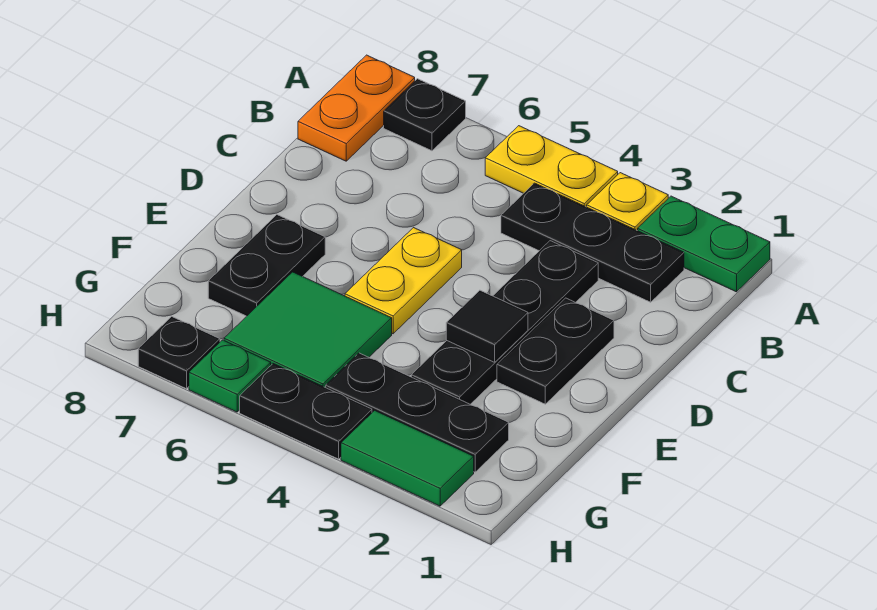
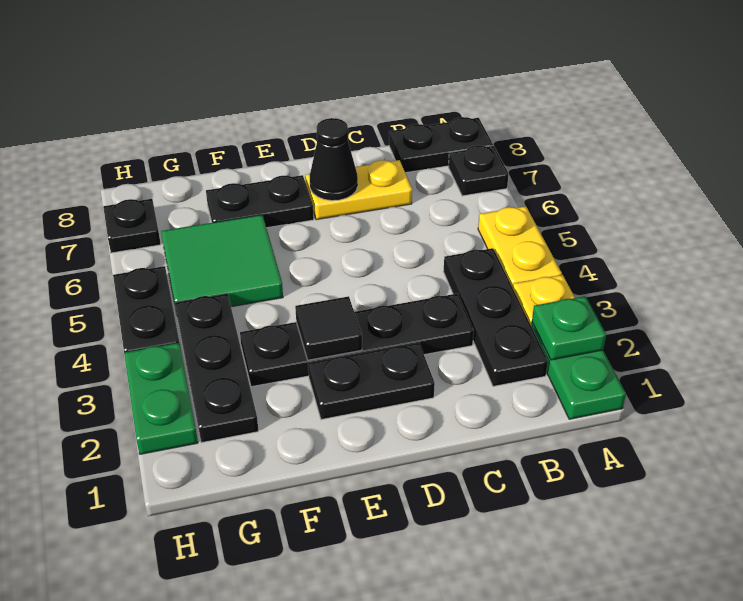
orange 1x2 plate [298,55,415,161] -> black 1x2 plate [389,117,493,173]
yellow 1x2 plate [345,228,462,334] -> yellow 1x2 plate moved to [305,160,412,220]
none -> black 1x1 cone [310,118,358,201]
green 1x2 tile [341,410,474,506] -> green 1x2 plate [124,343,198,454]
green 1x1 plate [189,340,271,412] -> green 1x1 plate moved to [532,296,606,360]

